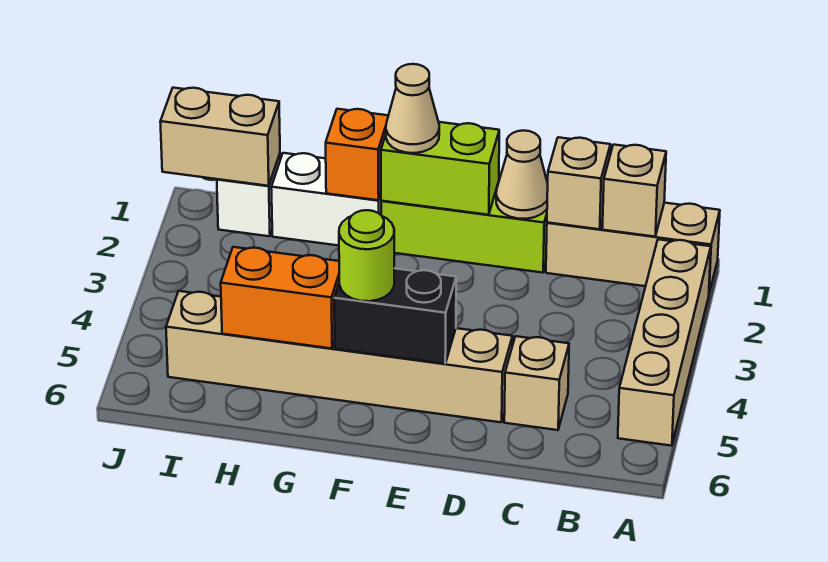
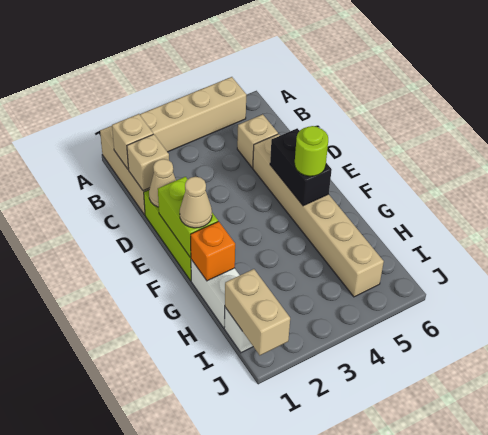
orange 1x2 brick [221,247,339,349] -> none

